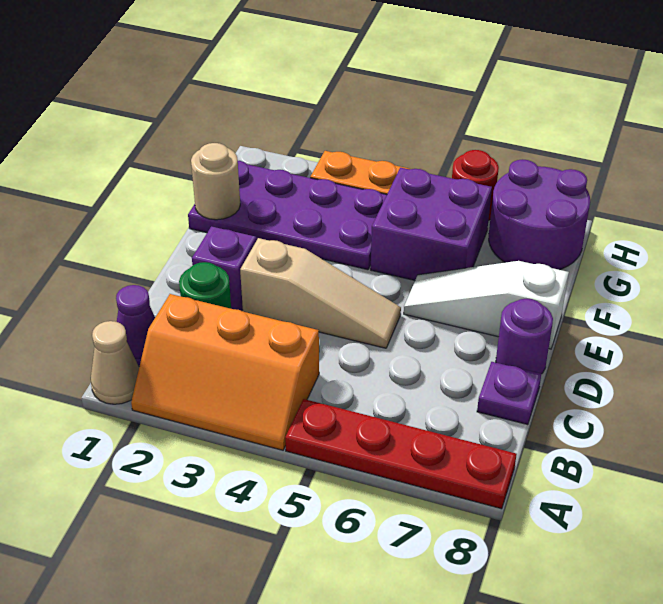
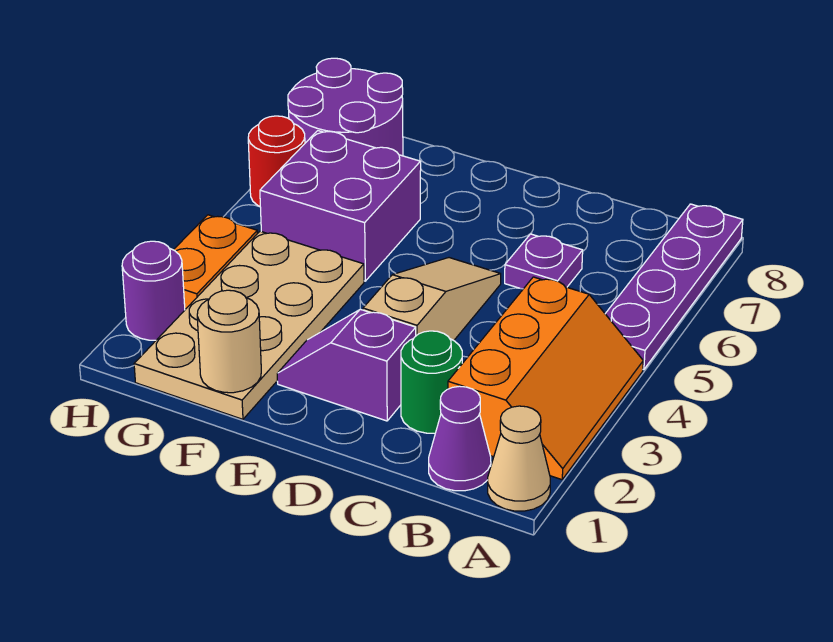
red 1x4 plate [285,399,517,509] -> purple 1x4 plate [605,204,743,370]
purple 1x1 plate [477,362,541,425] -> purple 1x1 plate moved to [505,234,583,289]
purple 1x1 round brick [496,299,553,374] -> purple 1x1 round brick moved to [122,241,185,340]
white 1x3 slope [404,261,569,349] -> none
purple 2x4 plate [188,161,387,270] -> tan 2x4 plate [134,231,364,419]

